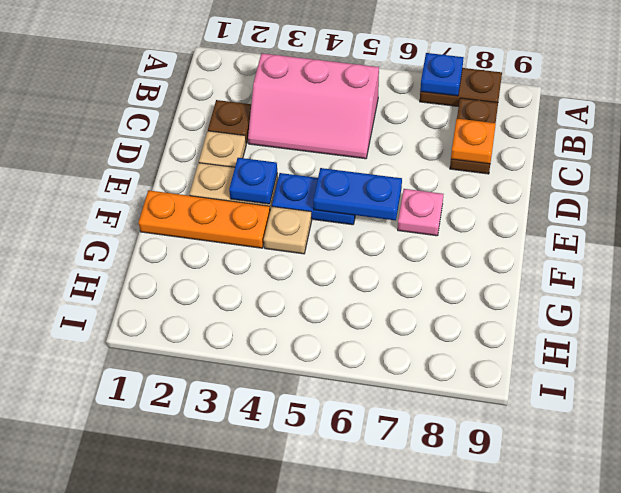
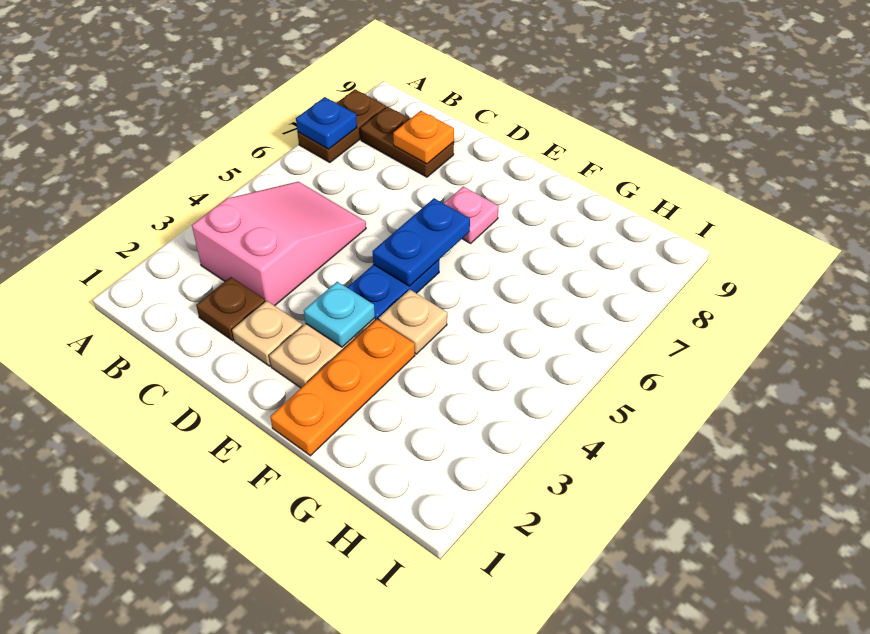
pink 2x3 slope [248,53,379,159] -> pink 2x3 slope turned to [192,182,366,306]
blue 1x1 plate [229,158,277,204] -> cyan 1x1 plate [304,282,375,347]

